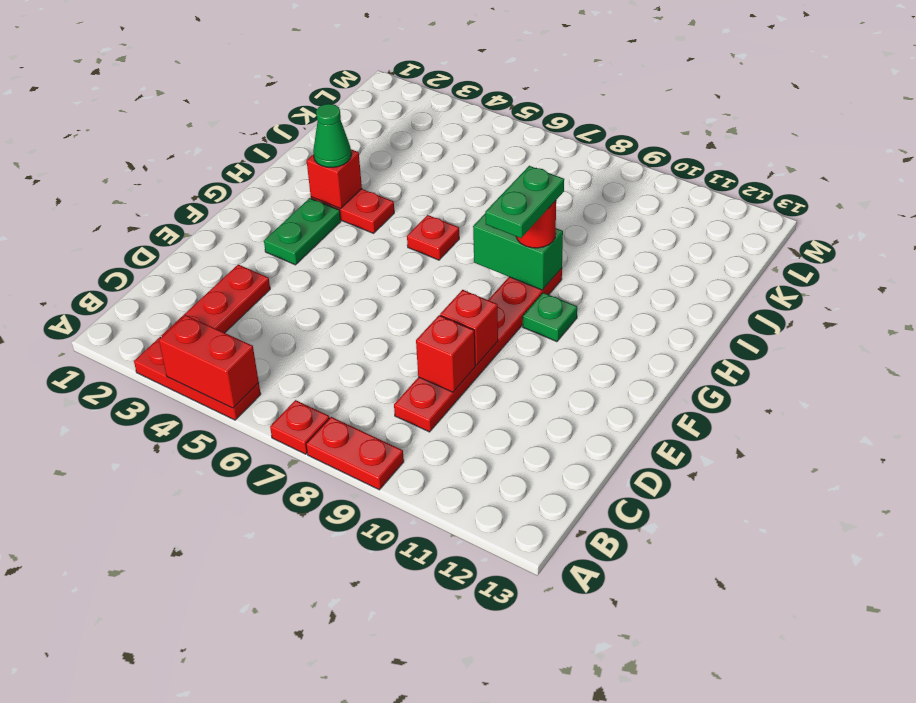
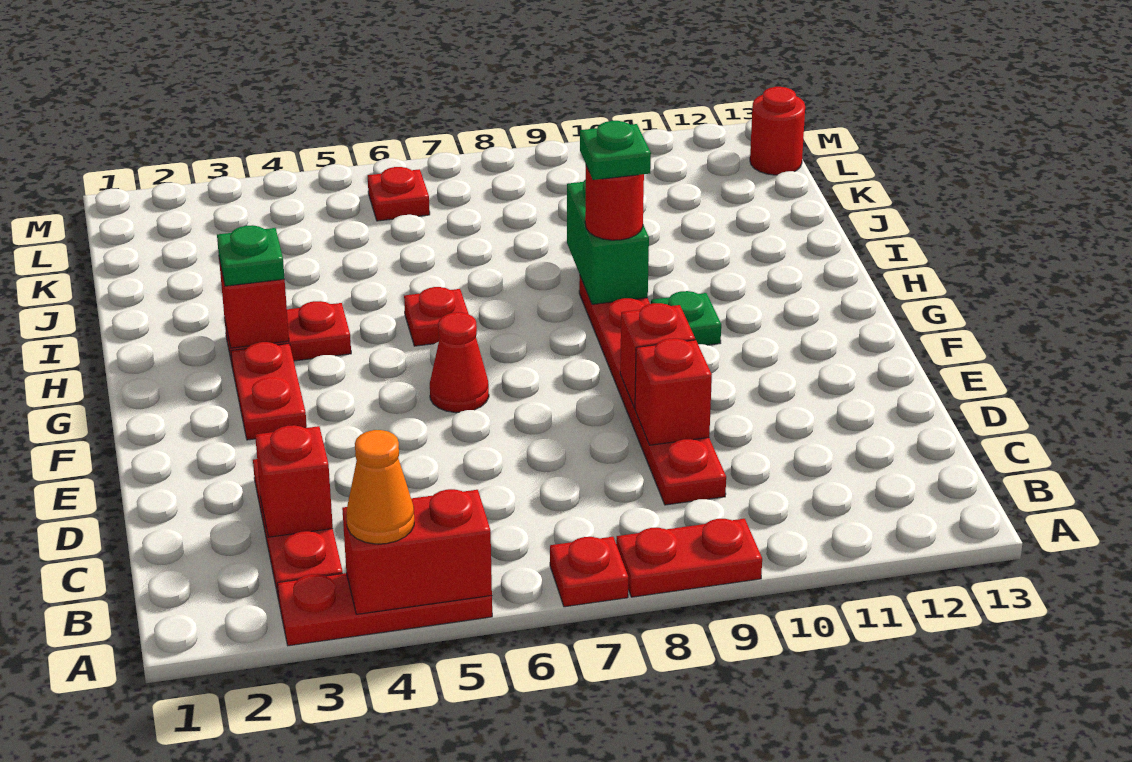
none -> orange 1x1 cone [347,430,414,544]
none -> red 1x1 brick [255,425,333,537]
green 1x2 plate [264,198,341,265] -> red 1x2 plate [231,342,307,440]
none -> red 1x1 cone [430,312,489,413]
green 1x2 plate [485,166,564,238] -> green 1x1 plate [580,121,651,180]
green 1x1 cone [313,104,351,167] -> green 1x1 plate [217,225,285,286]
green 1x2 brick [473,214,563,290] -> green 1x2 brick turned to [567,179,649,304]
none -> red 1x1 plate [368,167,430,221]
none -> red 1x1 round brick [750,87,805,175]

